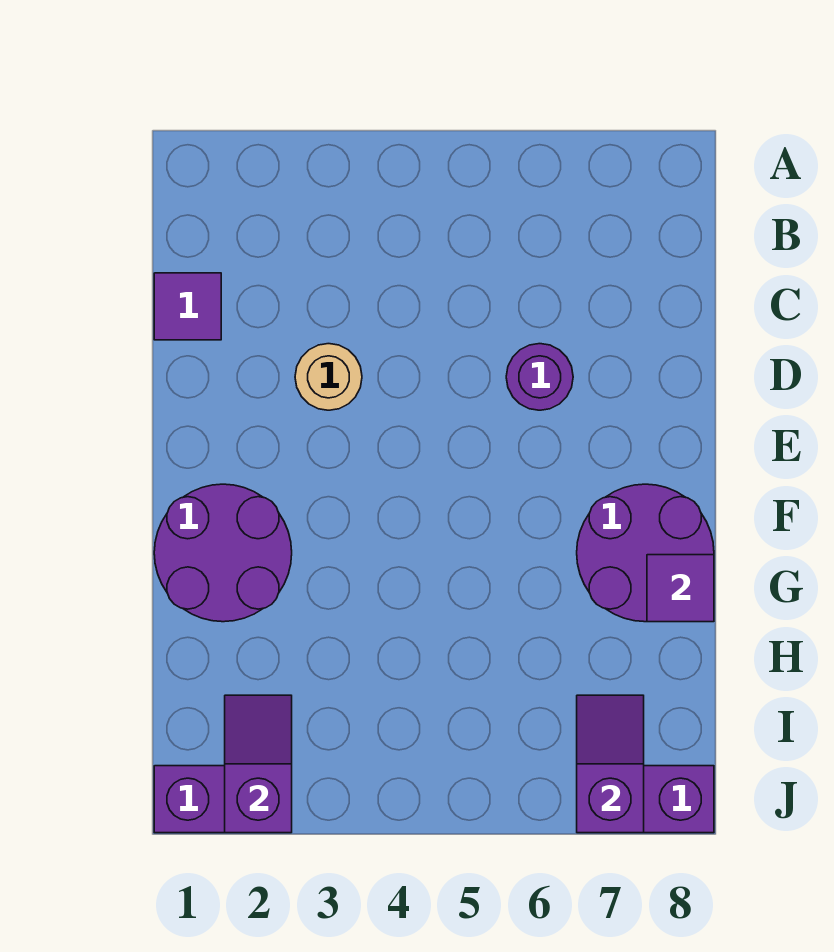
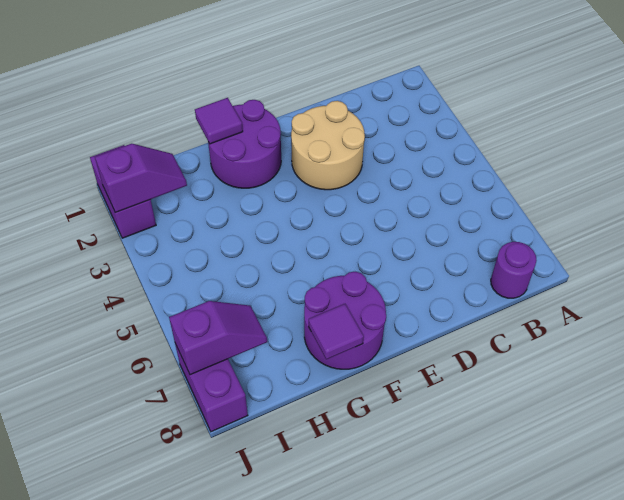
purple 1x1 tile [154,273,221,340] -> purple 1x1 tile moved to [195,98,243,144]
tan 1x1 round brick [295,344,362,410] -> tan 2x2 round brick [291,101,365,190]
purple 1x1 round brick [506,344,573,410] -> purple 1x1 round brick moved to [491,242,537,298]

